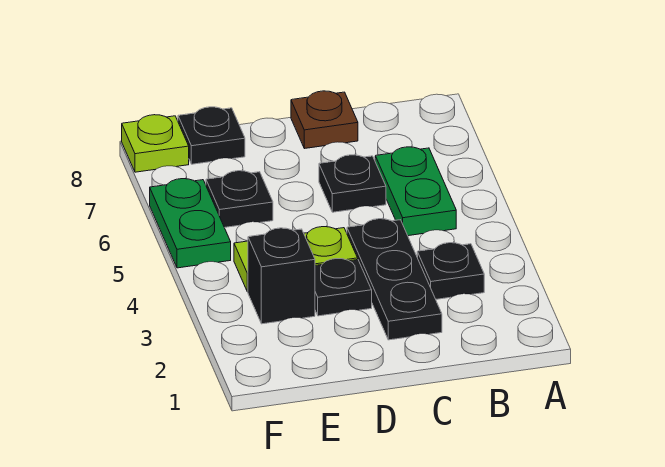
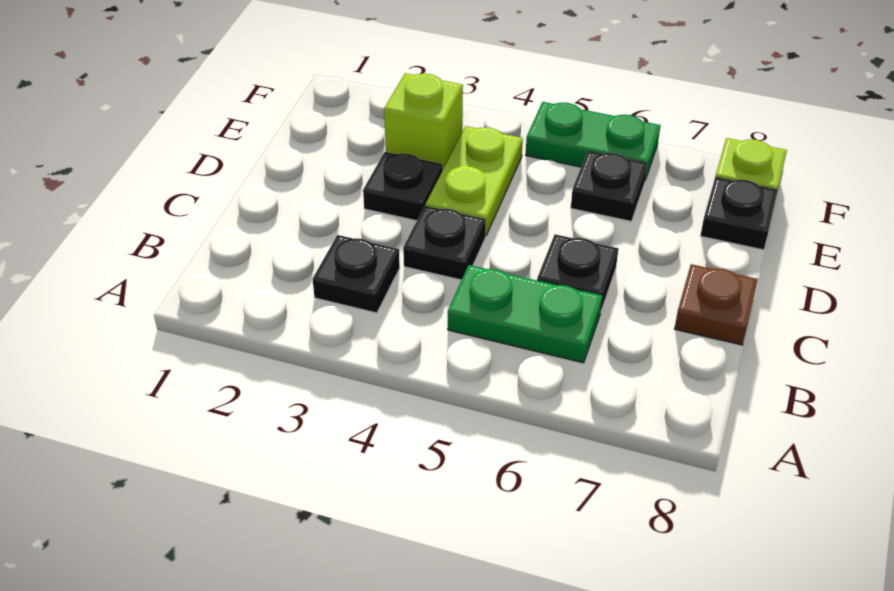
black 1x3 plate [347,219,442,340] -> black 1x1 plate [403,206,486,280]
black 1x1 brick [248,228,315,324] -> lime 1x1 brick [384,73,463,169]

